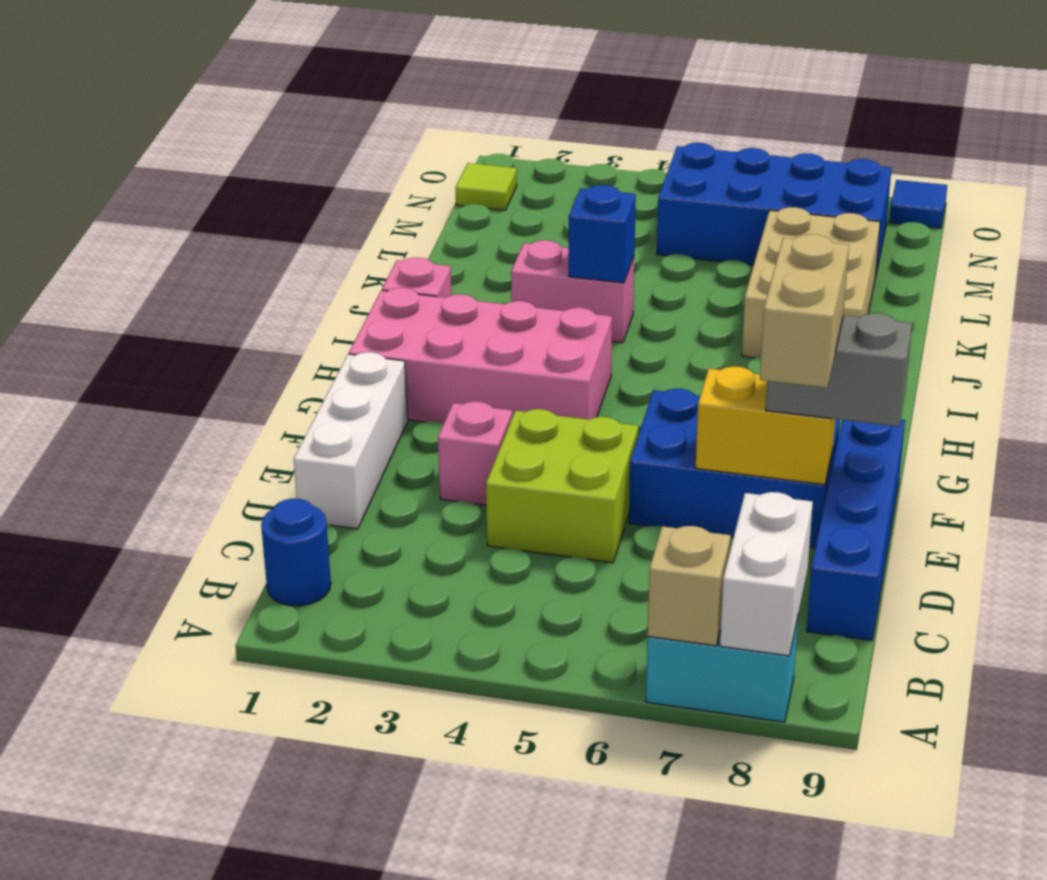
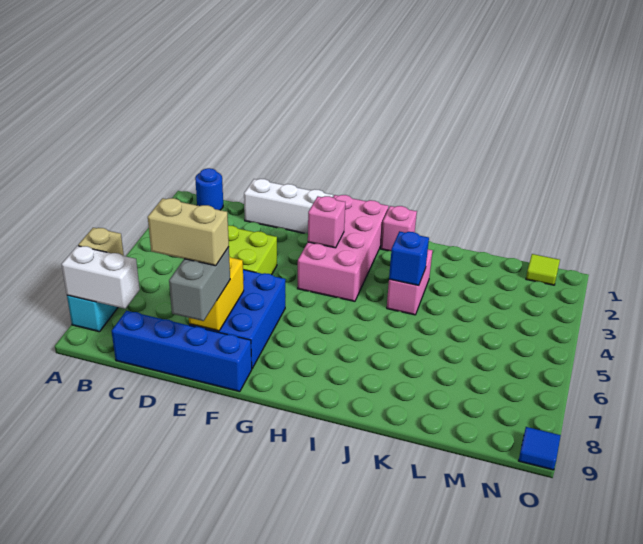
pink 1x1 brick [438,402,512,505] -> pink 1x1 brick moved to [308,196,345,248]
tan 2x3 brick [742,207,880,358] -> none
blue 2x4 brick [657,143,891,277] -> none

